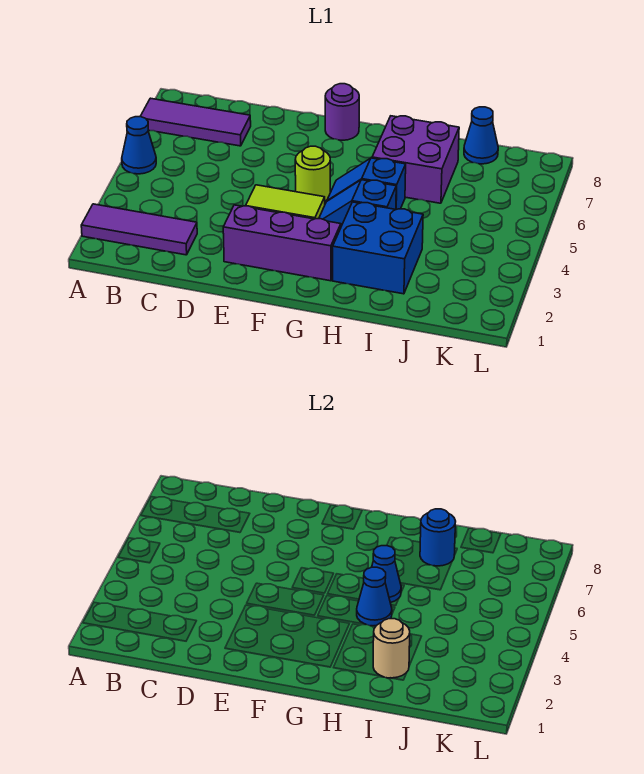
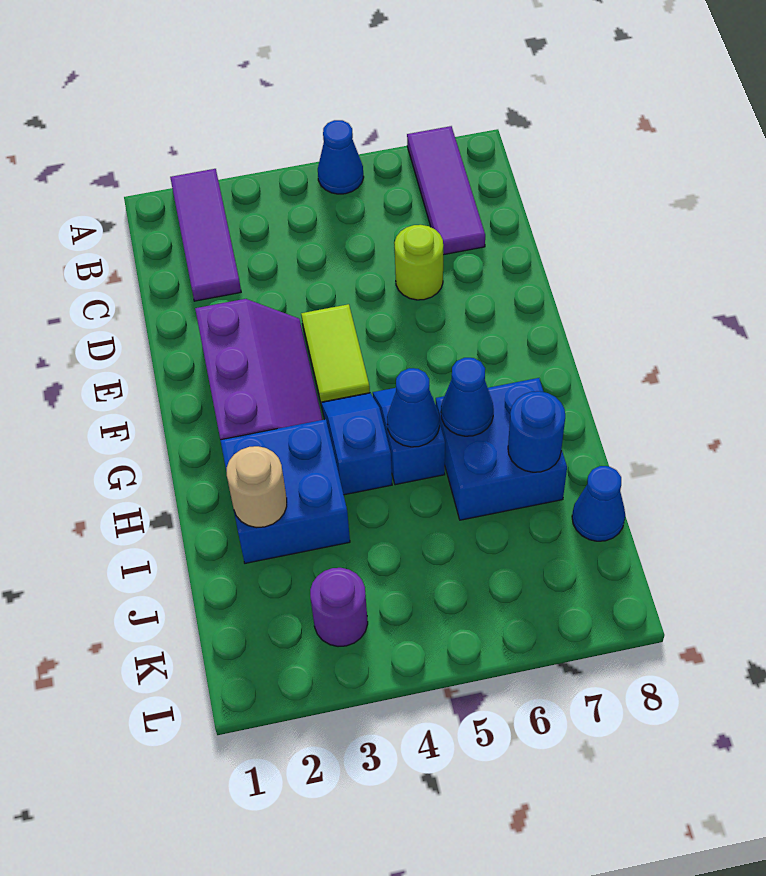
lime 1x1 round brick [295,146,330,201] -> lime 1x1 round brick moved to [394,225,443,300]
purple 1x1 round brick [325,84,359,140] -> purple 1x1 round brick moved to [310,568,368,647]
blue 1x1 cone [357,567,392,626] -> blue 1x1 cone moved to [441,358,494,436]
purple 2x2 brick [372,116,459,203] -> blue 2x2 brick [436,378,567,520]

